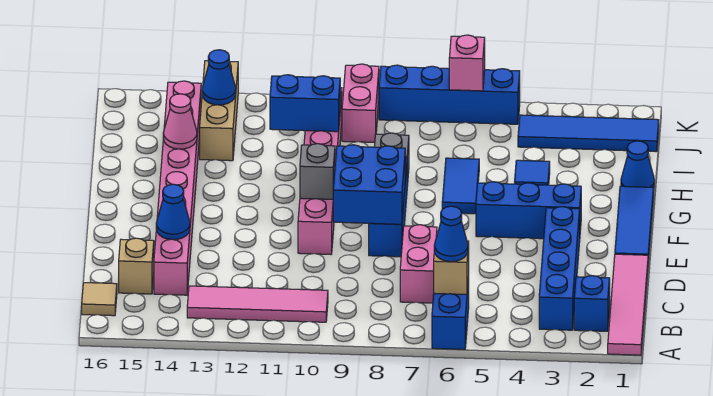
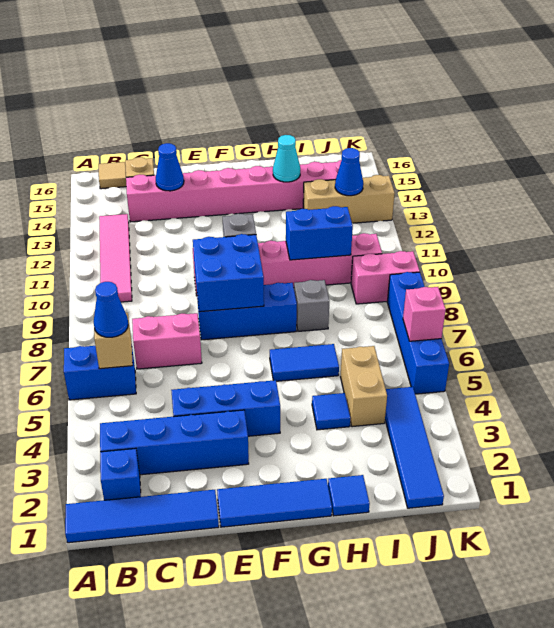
pink 1x4 tile [608,254,648,355] -> blue 1x4 tile [65,490,219,543]
blue 1x3 brick [476,182,581,239] -> blue 1x3 brick turned to [171,380,280,436]
blue 1x1 cone [621,141,654,188] -> blue 1x1 tile [328,475,370,516]
pink 1x1 cone [163,94,197,149] -> cyan 1x1 cone [273,135,300,182]
none -> tan 1x2 brick [341,346,387,427]
blue 1x2 brick [270,75,340,132] -> blue 1x2 brick turned to [286,206,353,260]

